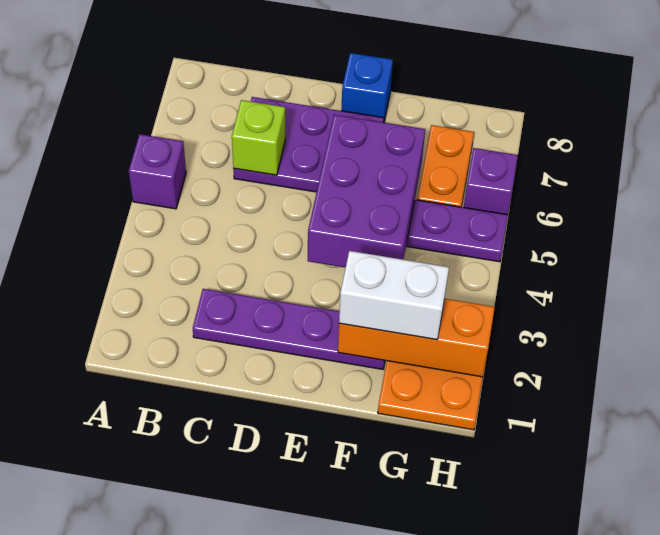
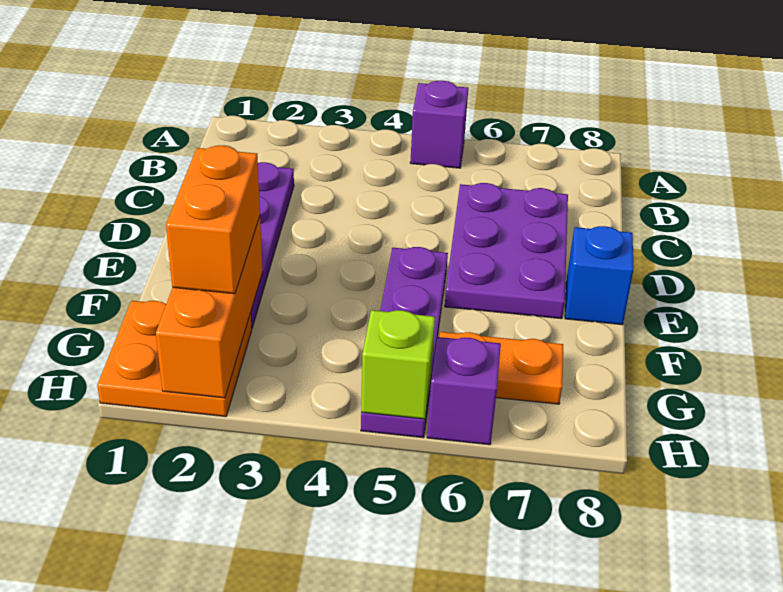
lime 1x1 brick [232,100,285,175] -> lime 1x1 brick moved to [361,310,435,419]
purple 2x3 brick [308,115,425,268] -> none
white 1x2 brick [339,251,449,340] -> orange 1x2 brick [166,146,260,294]

